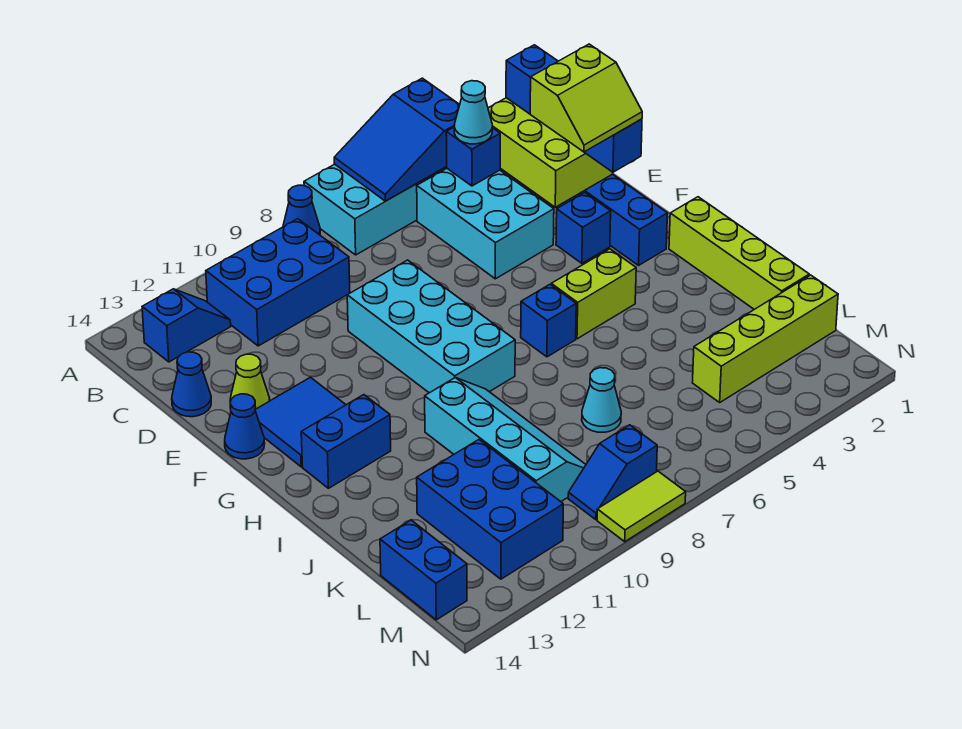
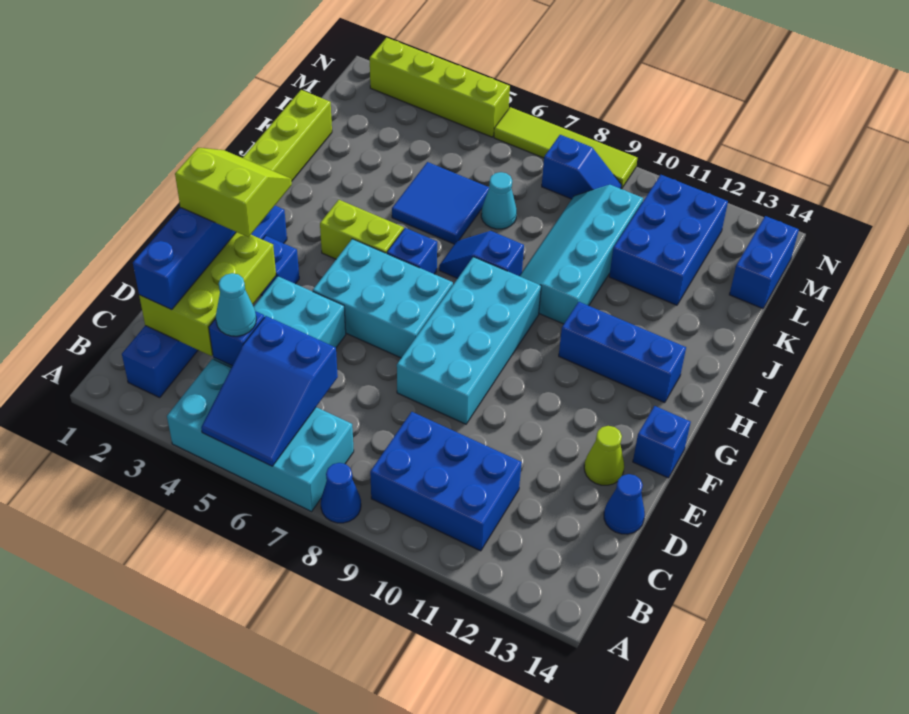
blue 2x3 slope [334,78,460,201] -> blue 2x3 slope turned to [201,316,338,466]
blue 1x2 slope [142,289,231,362] -> blue 1x2 slope moved to [439,231,524,278]
none -> cyan 2x3 brick [313,239,453,358]
blue 2x2 tile [255,377,346,467] -> blue 2x2 tile moved to [392,162,489,244]
blue 1x1 cone [225,394,265,459] -> blue 1x1 brick [633,406,691,478]
blue 1x2 brick [301,395,391,488] -> blue 1x3 brick [559,302,686,403]
lime 1x4 brick [692,275,838,402] -> lime 1x4 brick moved to [370,38,510,137]
lime 1x2 tile [597,471,686,542] -> lime 1x4 tile [494,107,637,189]

